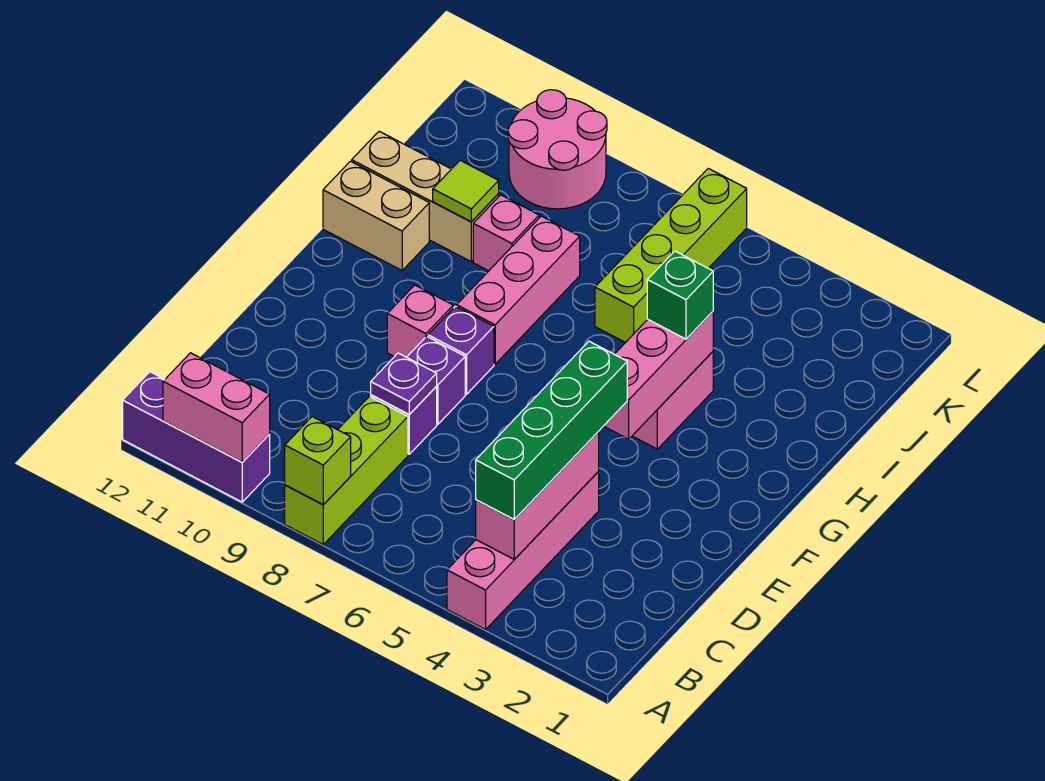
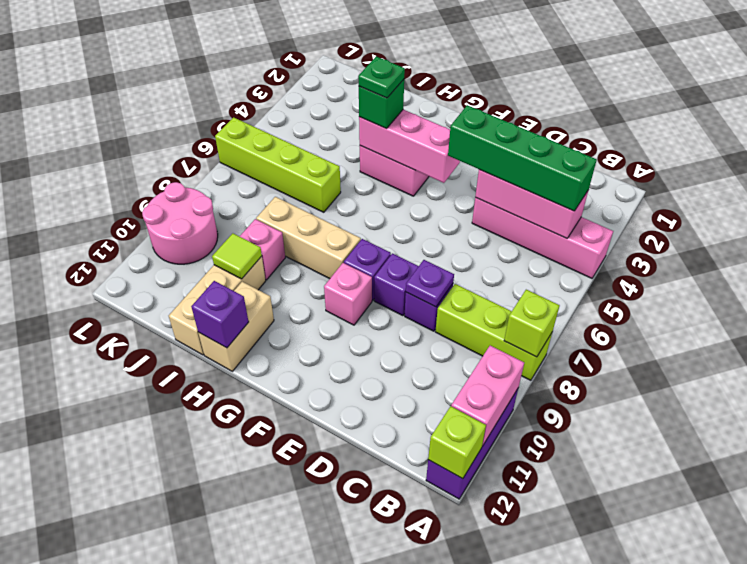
none -> lime 1x1 brick [428,406,486,479]
pink 1x3 brick [457,216,580,364] -> tan 1x3 brick [256,197,361,279]
none -> green 1x1 plate [358,56,405,98]
none -> purple 1x1 brick [191,281,249,348]

